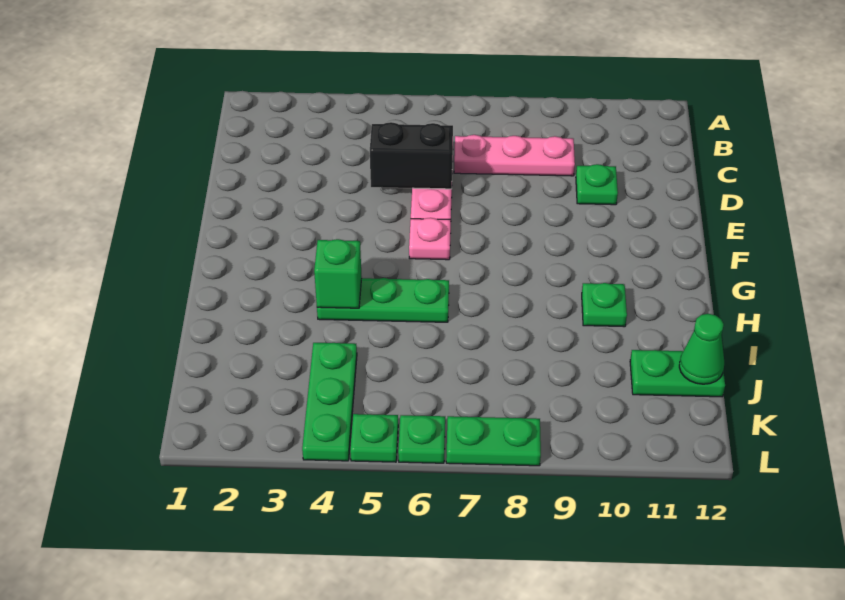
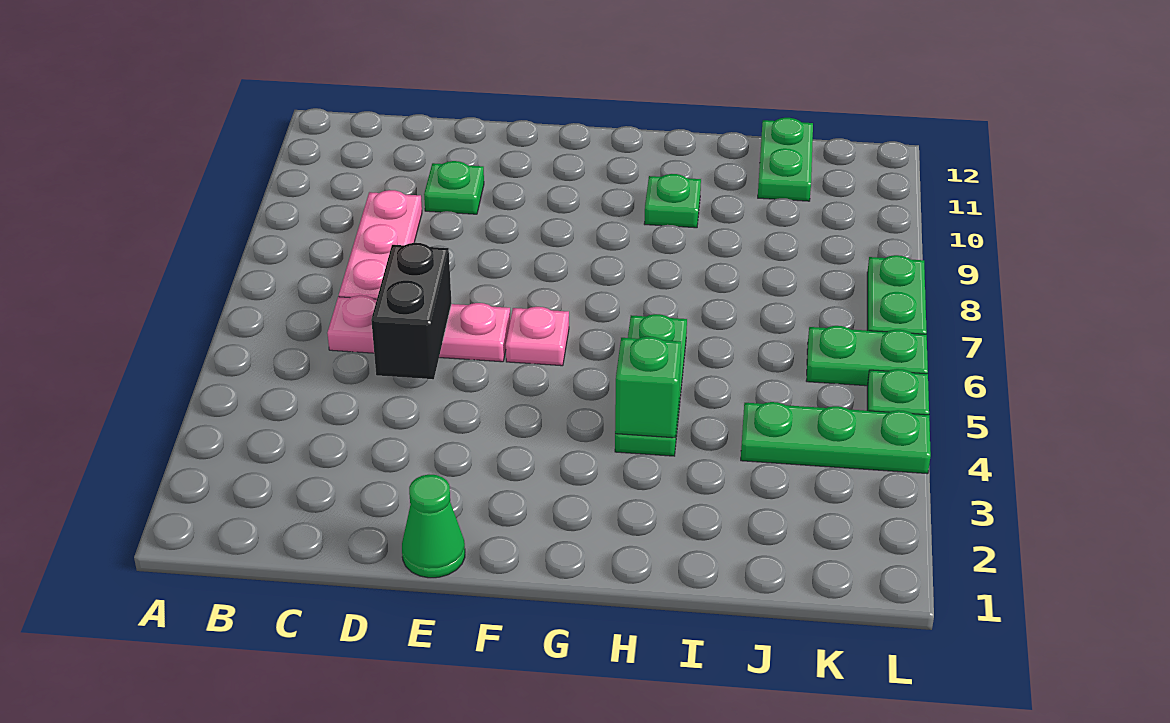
green 1x1 cone [679,314,724,384] -> green 1x1 cone moved to [402,475,465,578]
green 1x1 plate [398,415,445,463] -> green 1x2 plate [806,326,928,386]

